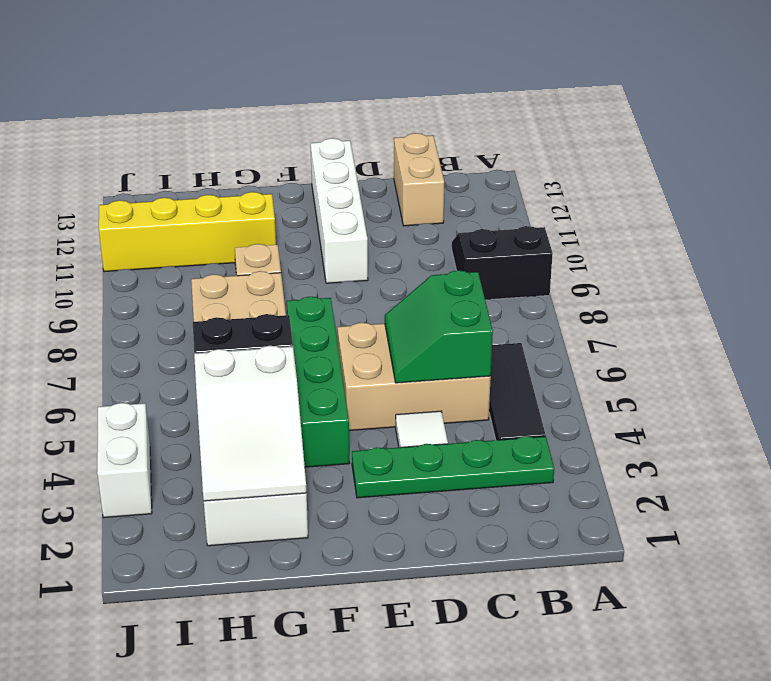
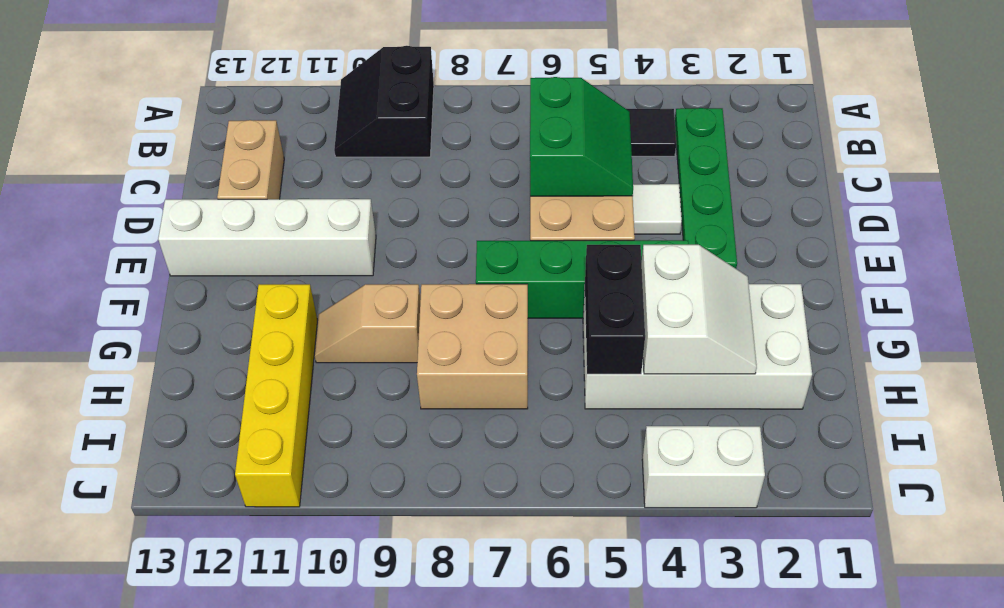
green 2x2 slope [385,270,493,383] -> green 2x2 slope turned to [530,77,633,196]
tan 1x2 brick [394,133,444,226] -> tan 1x2 brick turned to [217,120,284,199]
white 2x3 slope [194,346,307,501] -> white 2x2 slope [642,245,757,374]

